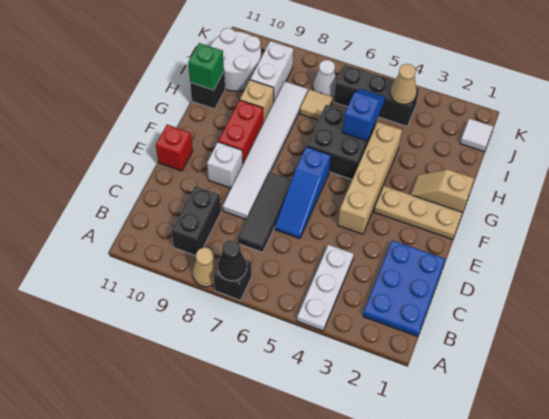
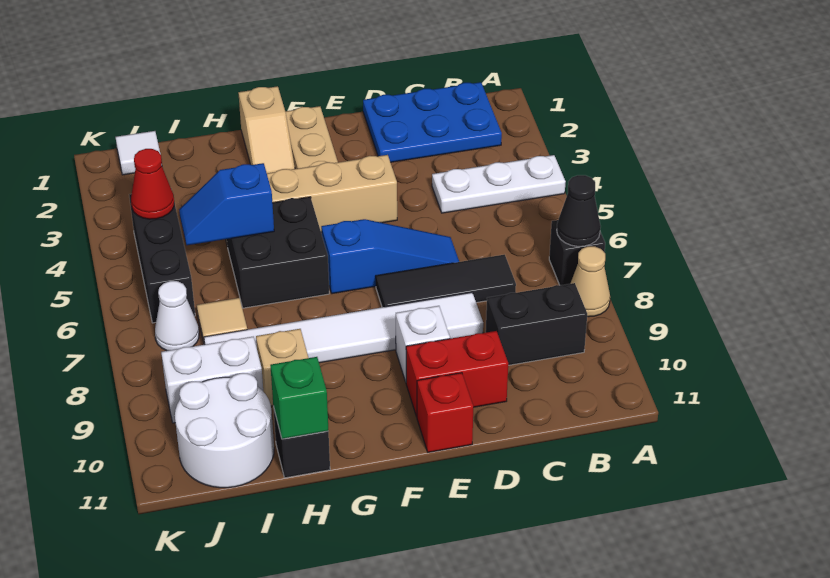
red 1x2 brick [218,100,263,163] -> red 1x2 brick moved to [406,331,508,417]
tan 1x1 cone [390,64,417,104] -> red 1x1 cone [131,149,174,219]

